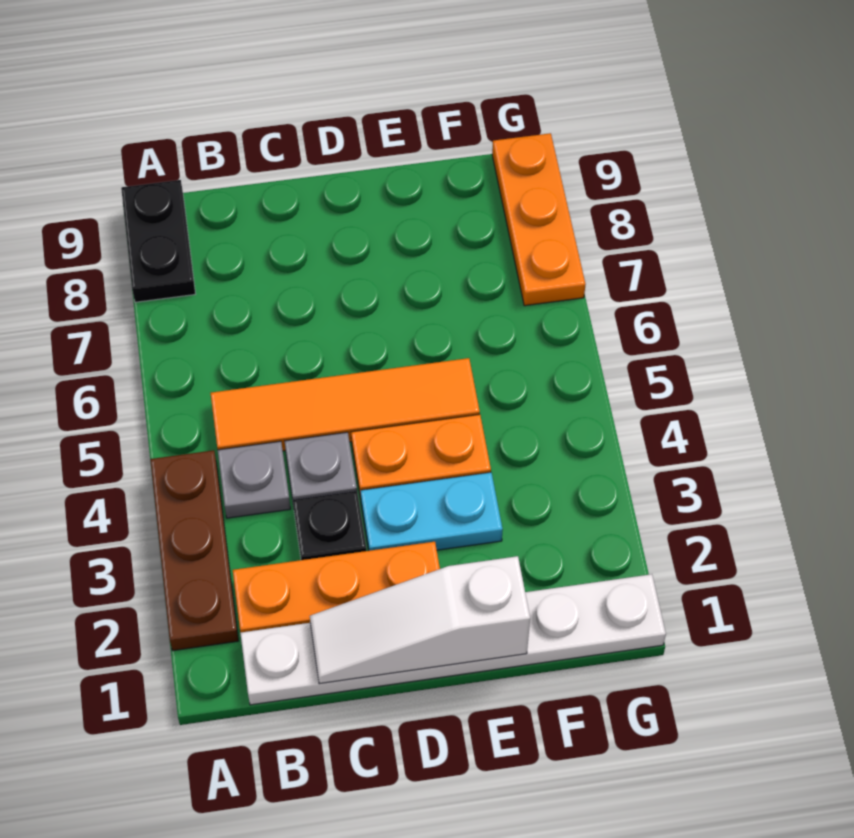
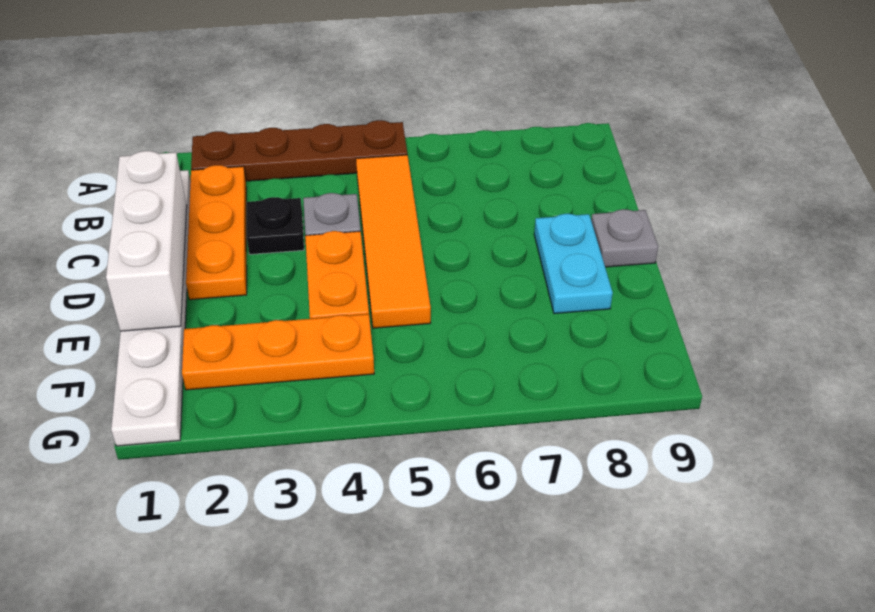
brown 1x3 plate [150,450,238,651] -> brown 1x4 plate [191,120,407,181]
black 1x2 plate [121,180,195,302] -> none
grey 1x1 plate [218,441,290,518] -> grey 1x1 plate moved to [591,209,658,267]
white 1x3 slope [310,556,530,684] -> white 1x3 brick [106,151,187,331]
cyan 1x2 plate [361,472,503,551] -> cyan 1x2 plate moved to [534,214,613,314]
orange 1x3 plate [492,133,586,306] -> orange 1x3 plate moved to [182,314,374,390]

